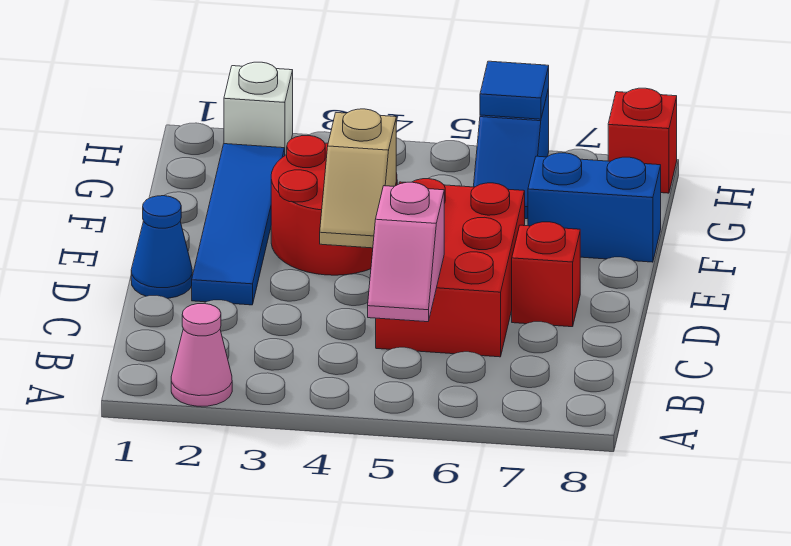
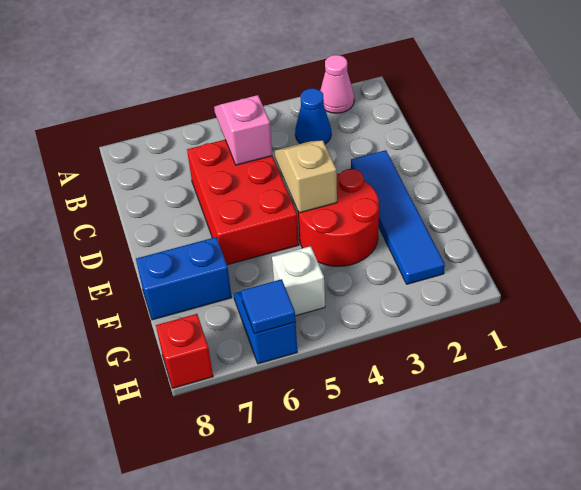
blue 1x1 cone [131,196,192,298] -> blue 1x1 cone moved to [295,88,331,144]
red 1x1 brick [512,222,580,327] -> none
white 1x1 brick [224,62,293,155] -> white 1x1 brick moved to [272,246,325,316]

